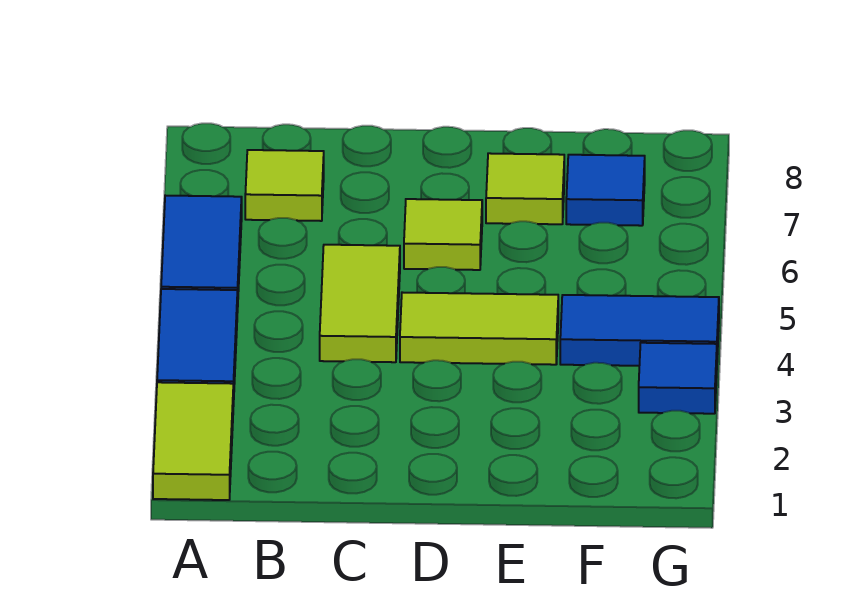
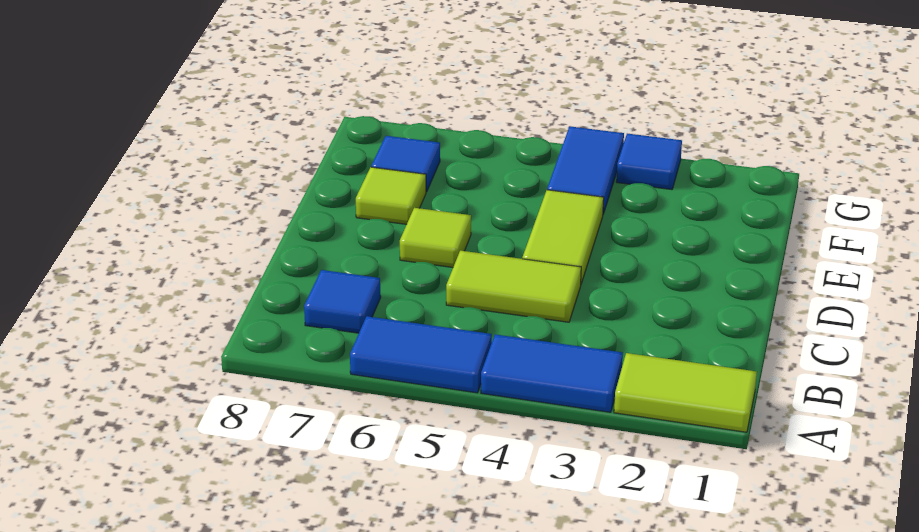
lime 1x1 tile [245,150,324,221] -> blue 1x1 tile [304,270,381,333]

